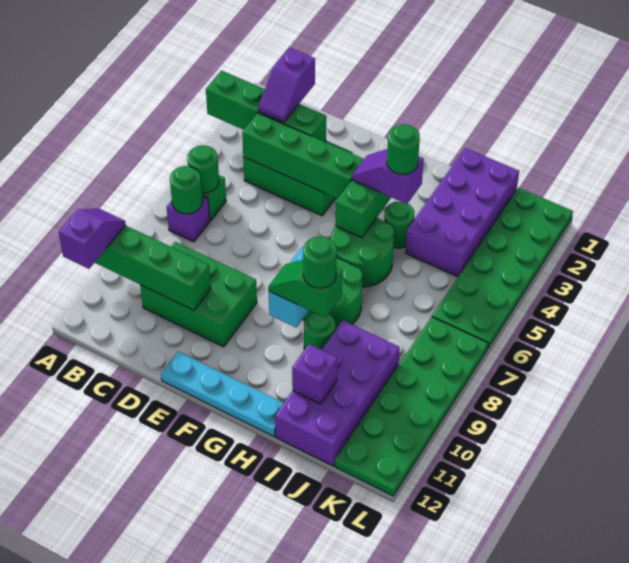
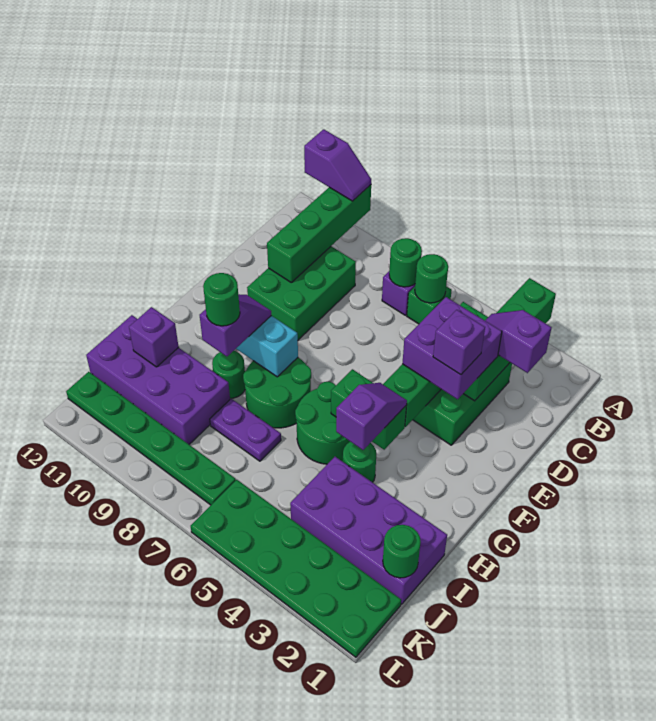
none -> purple 2x2 brick [402,297,502,399]
none -> purple 1x1 brick [433,310,485,375]
cyan 1x4 plate [161,351,283,437] -> none
green 1x2 slope [268,260,342,317] -> purple 1x2 slope [200,294,271,356]
green 1x1 round brick [387,124,420,174] -> green 1x1 round brick moved to [383,525,421,578]
none -> purple 1x2 plate [210,399,281,461]
green 2x6 plate [335,317,488,496] -> green 1x6 plate [66,372,236,505]

